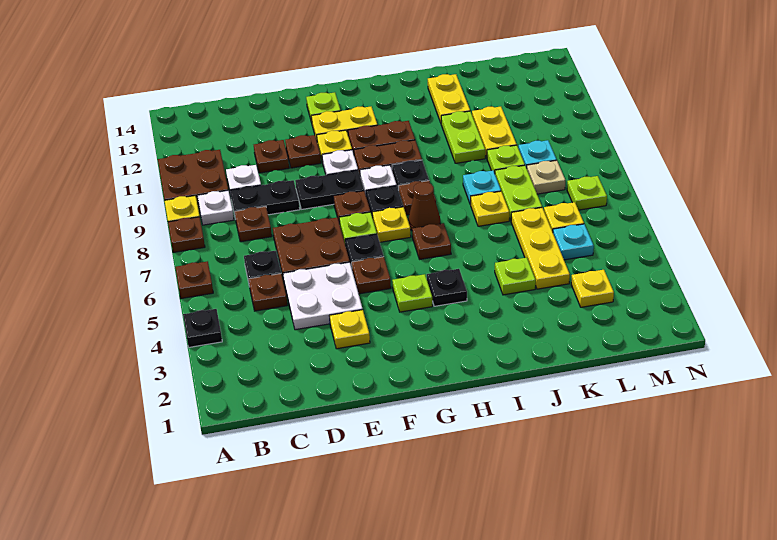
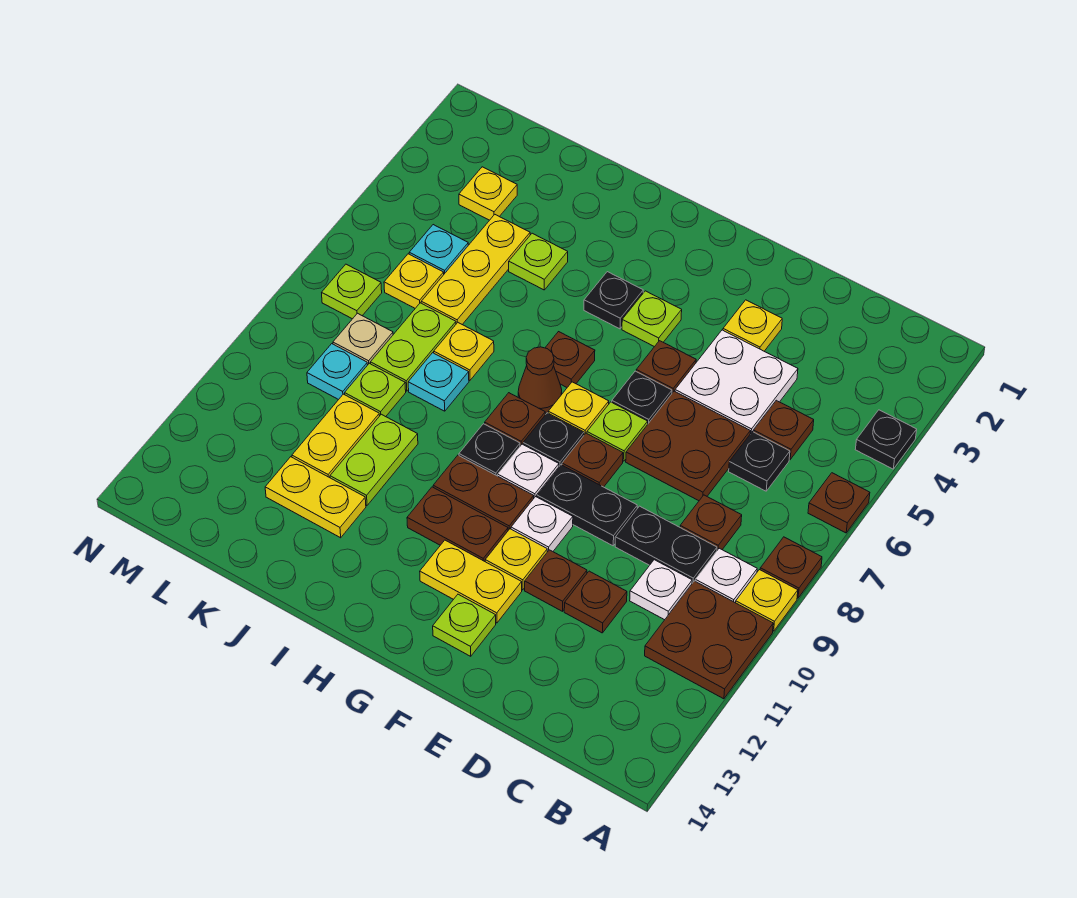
yellow 1x2 plate [428,74,470,123] -> yellow 1x2 plate turned to [265,457,366,538]

